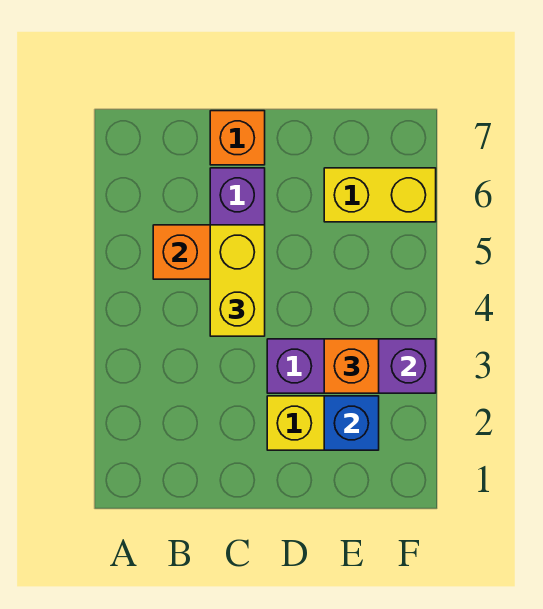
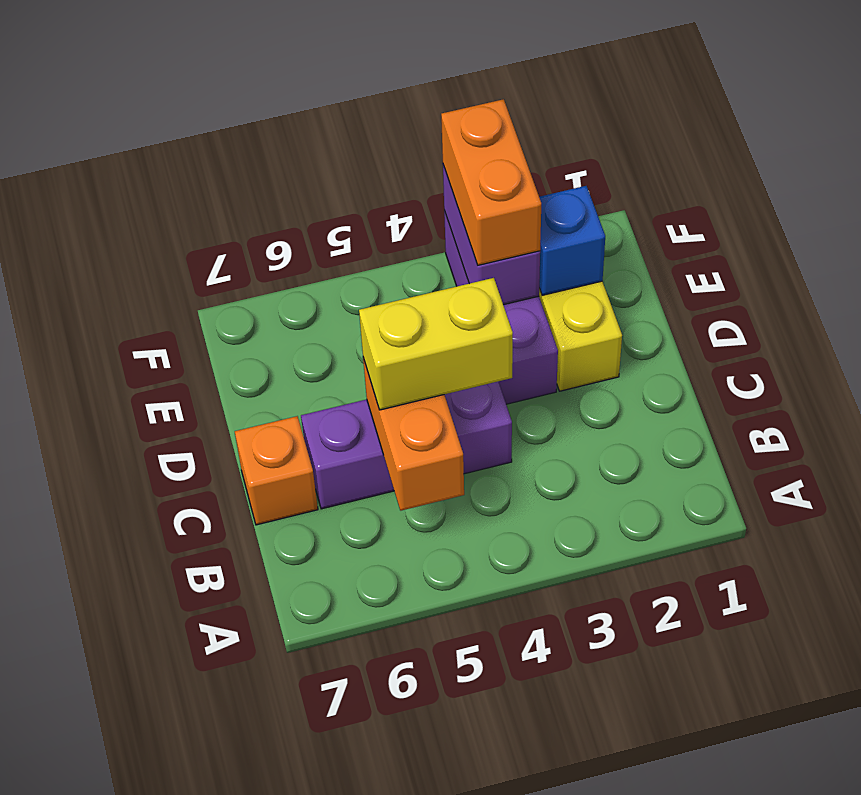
orange 1x1 brick [324,339,379,393] -> orange 1x2 brick [441,99,541,265]
yellow 1x2 brick [324,168,436,222] -> none

